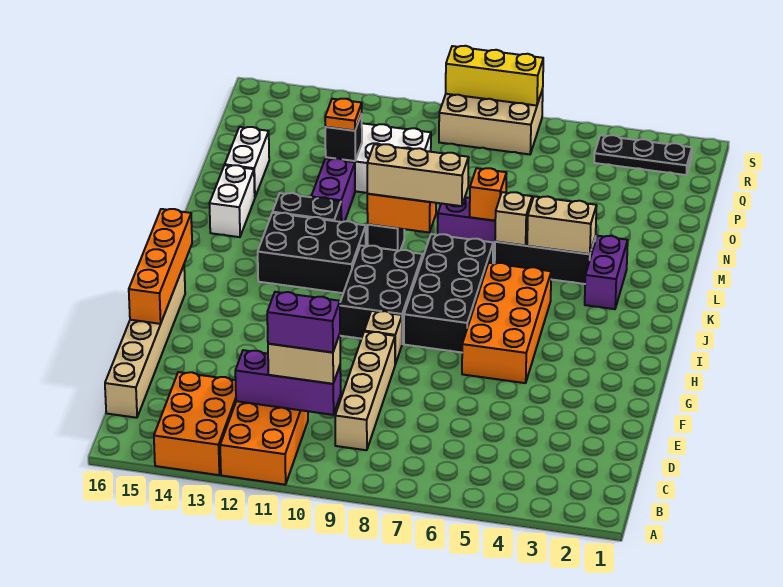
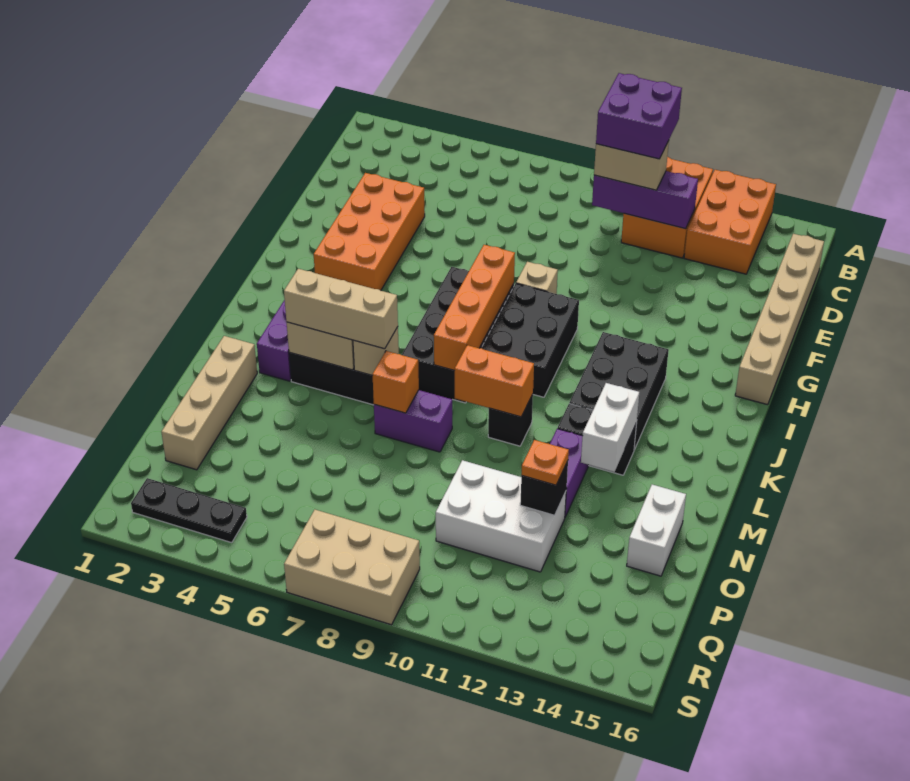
tan 1x4 brick [335,332,395,450] -> tan 1x4 brick moved to [161,336,257,470]
purple 1x2 brick [267,292,340,352] -> purple 2x2 brick [596,73,682,159]
orange 1x4 brick [129,209,192,324] -> orange 1x4 brick moved to [434,245,515,370]
orange 2x4 brick [462,263,551,383] -> orange 2x4 brick moved to [314,173,425,290]
black 2x3 brick [258,213,366,293] -> black 2x3 brick turned to [569,332,669,450]
tan 1x3 brick [367,144,469,206] -> tan 1x3 brick moved to [284,269,398,349]
white 1x2 brick [209,165,255,237] -> white 1x2 brick moved to [581,383,639,472]
yellow 1x3 brick [446,46,543,106] -> none

